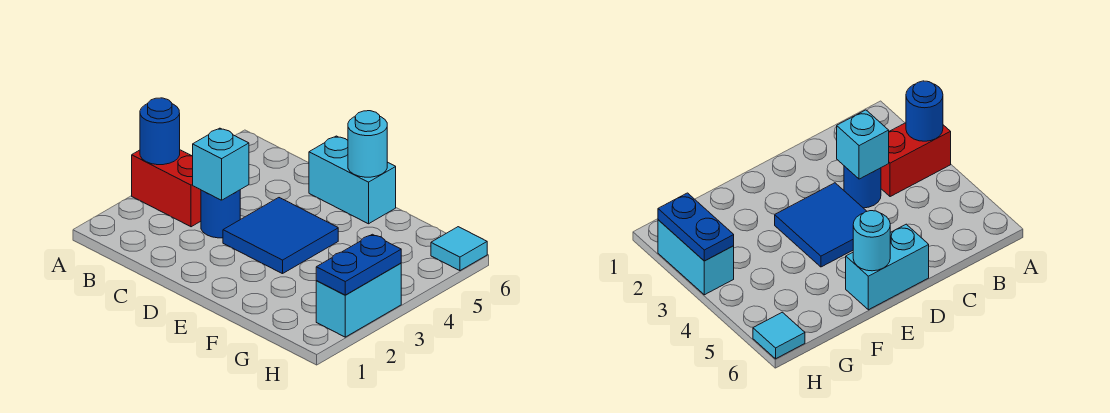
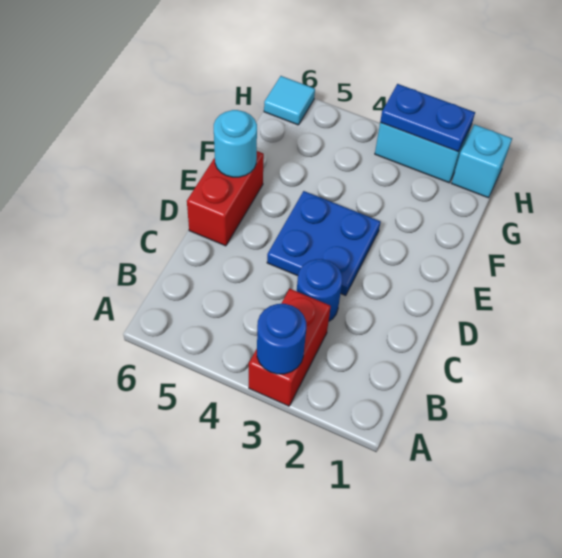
cyan 1x1 brick [193,128,249,200] -> cyan 1x1 brick moved to [451,124,512,198]
blue 2x2 tile [223,198,338,274] -> blue 2x2 plate [267,191,380,296]
cyan 1x2 brick [309,136,396,224] -> red 1x2 brick [187,151,264,246]

